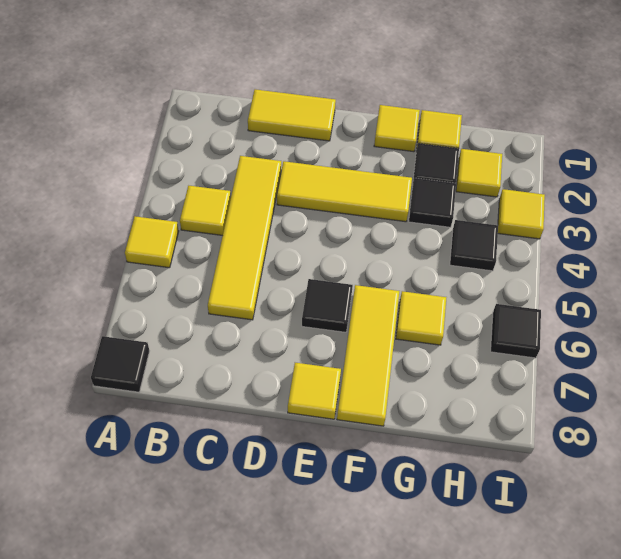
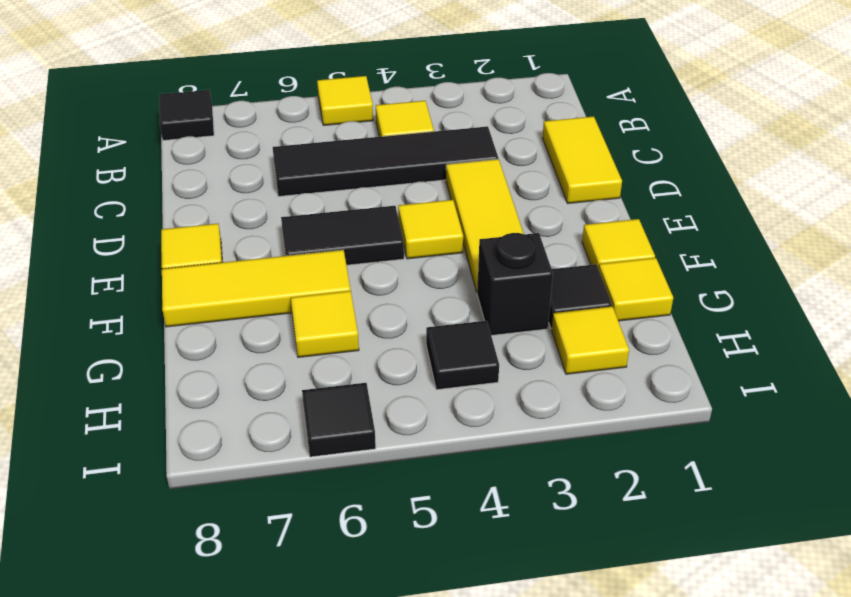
yellow 1x4 tile [208,156,281,320] -> black 1x4 tile [273,126,498,196]
black 1x1 tile [302,279,353,332] -> black 1x2 tile [281,206,404,265]
black 1x1 tile [409,178,456,227] -> black 1x1 brick [477,233,553,335]
yellow 1x1 tile [498,189,545,239] -> yellow 1x1 tile moved to [398,200,463,259]

